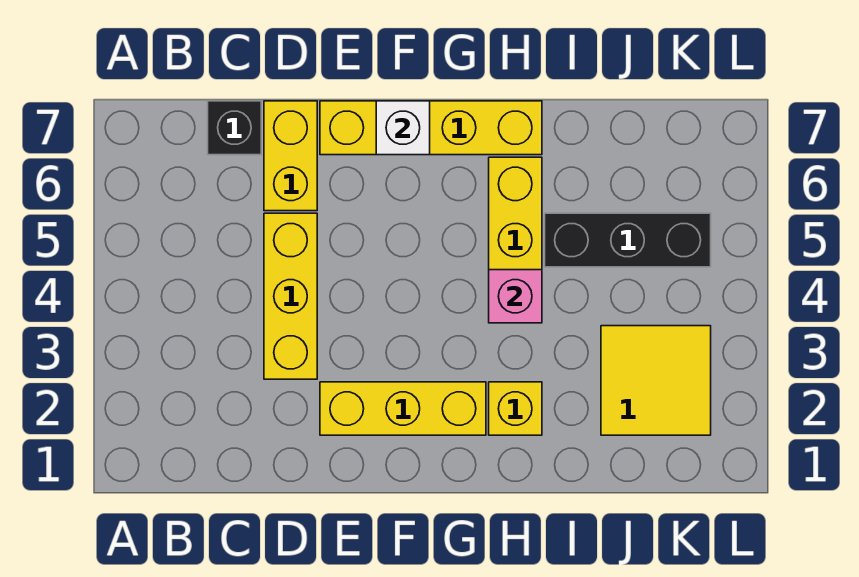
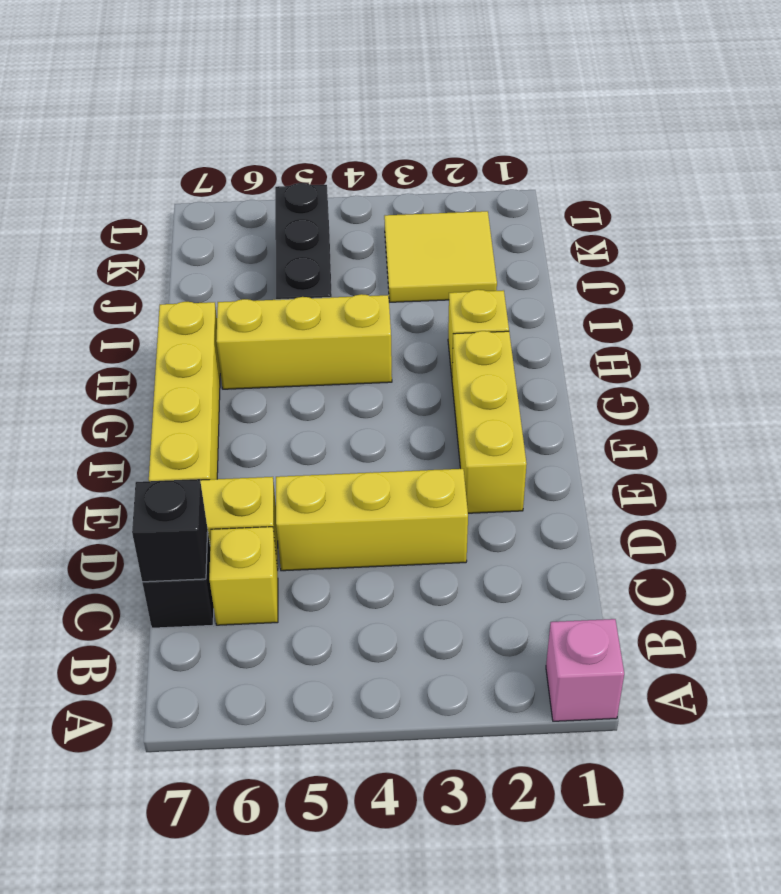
none -> yellow 1x1 brick [209,527,278,625]
none -> black 1x1 brick [132,479,208,582]
white 1x1 brick [376,101,430,155] -> none
pink 1x1 brick [489,270,542,323] -> pink 1x1 brick moved to [546,619,624,721]

